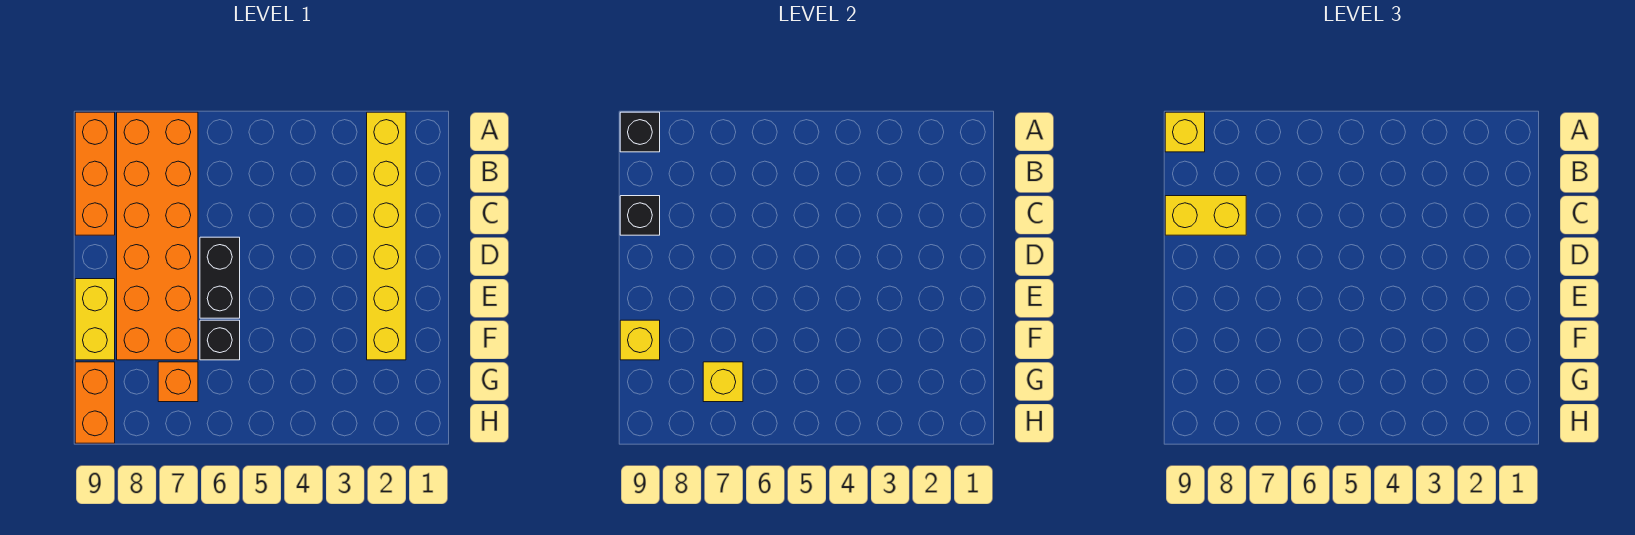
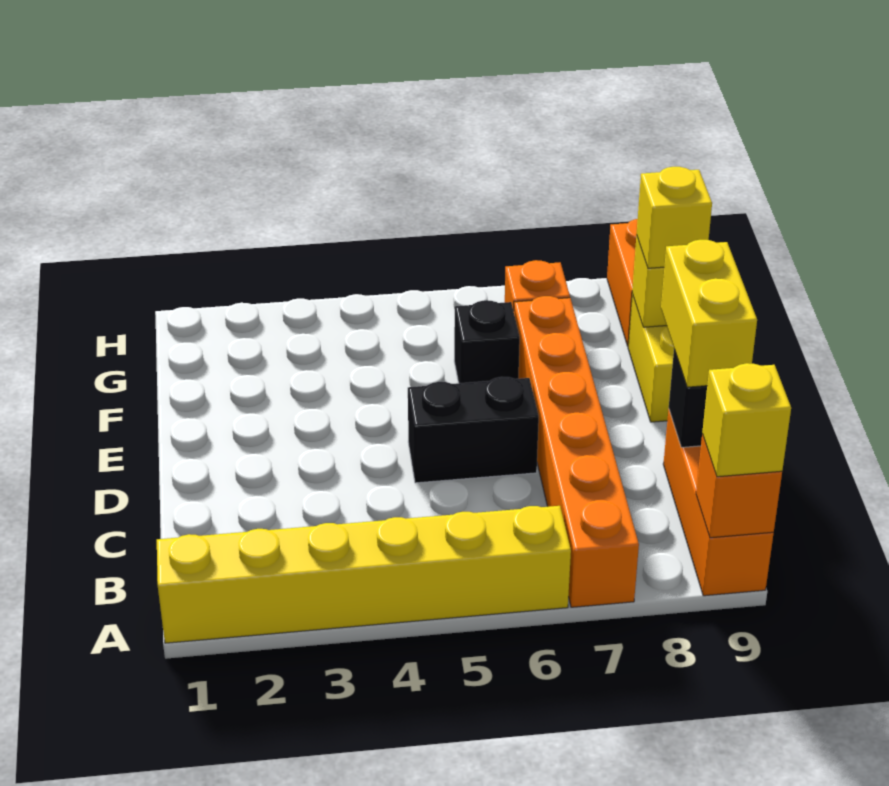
yellow 1x6 brick [367,112,406,360] -> yellow 1x6 brick turned to [157,506,571,643]
orange 2x6 brick [117,112,198,360] -> orange 1x6 brick [514,296,639,607]
black 1x1 brick [620,112,660,152] -> orange 1x1 brick [696,434,782,538]
yellow 1x2 brick [1165,196,1246,235] -> yellow 1x2 brick turned to [661,240,757,387]
black 1x2 brick [200,237,240,318] -> black 1x2 brick turned to [408,377,539,483]
yellow 1x1 brick [703,362,743,402] -> yellow 1x1 brick moved to [637,167,712,268]

